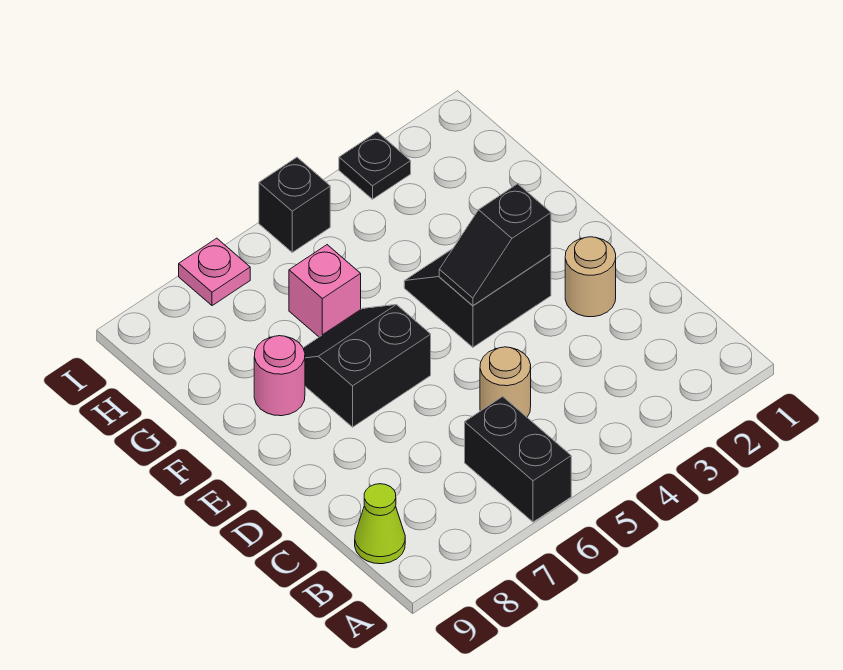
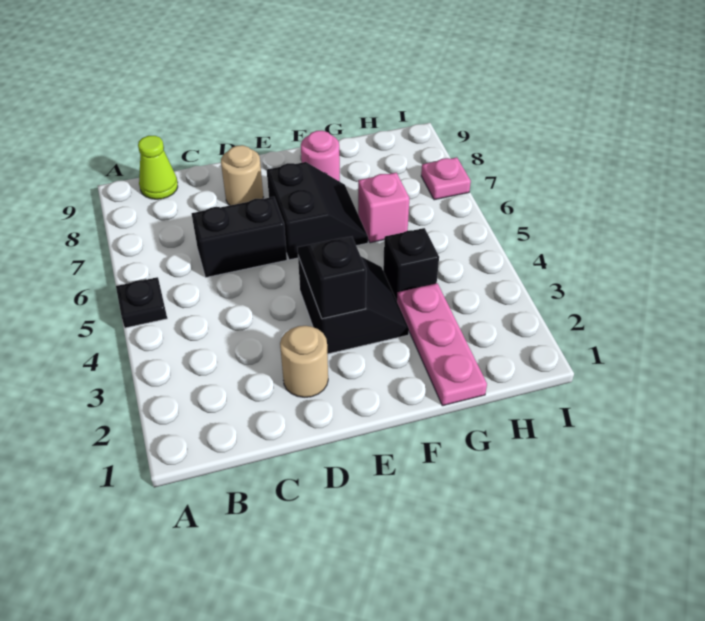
black 1x2 brick [465,397,571,522] -> black 1x2 brick moved to [191,197,287,277]
tan 1x1 round brick [480,347,531,417] -> tan 1x1 round brick moved to [221,145,263,205]
none -> pink 1x3 plate [397,283,487,406]
black 1x1 plate [339,132,411,199] -> black 1x1 plate moved to [116,277,167,328]
black 1x1 brick [259,157,330,252] -> black 1x1 brick moved to [383,228,439,301]

